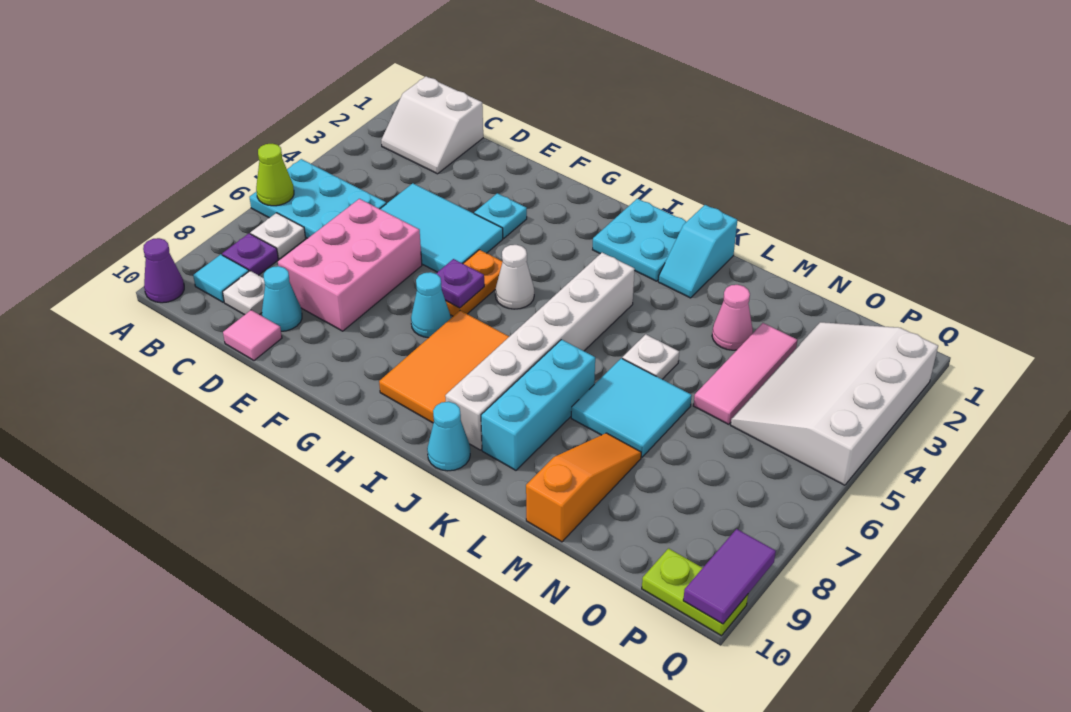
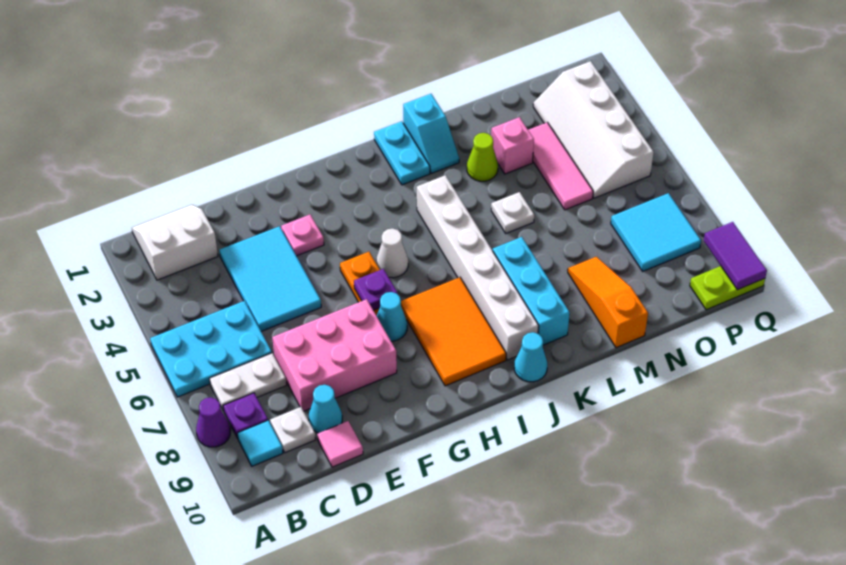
lime 1x1 cone [256,144,294,206] -> lime 1x1 cone moved to [467,133,498,181]
purple 1x1 cone [143,238,184,303] -> purple 1x1 cone moved to [196,398,231,447]
white 2x2 slope [381,76,483,174] -> white 2x2 slope turned to [132,205,218,280]
white 1x1 plate [250,213,306,259] -> white 1x2 plate [209,353,287,411]
cyan 2x3 tile [380,183,503,272] -> cyan 2x3 tile turned to [219,226,321,331]
pink 2x3 brick [278,199,422,331] -> pink 2x3 brick turned to [272,299,397,411]
cyan 1x1 plate [474,193,527,238] -> pink 1x1 plate [281,215,324,256]
cyan 2x2 plate [593,199,686,281] -> cyan 1x2 plate [374,121,430,185]
cyan 2x2 tile [571,358,692,457] -> cyan 2x2 tile moved to [611,193,701,271]
pink 1x1 cone [712,285,753,350] -> pink 1x1 brick [491,117,534,174]
white 3x4 slope [731,322,938,485] -> white 2x4 slope [533,61,654,198]

